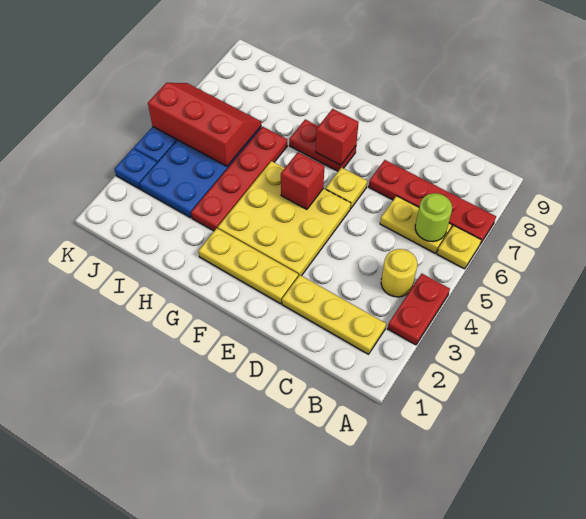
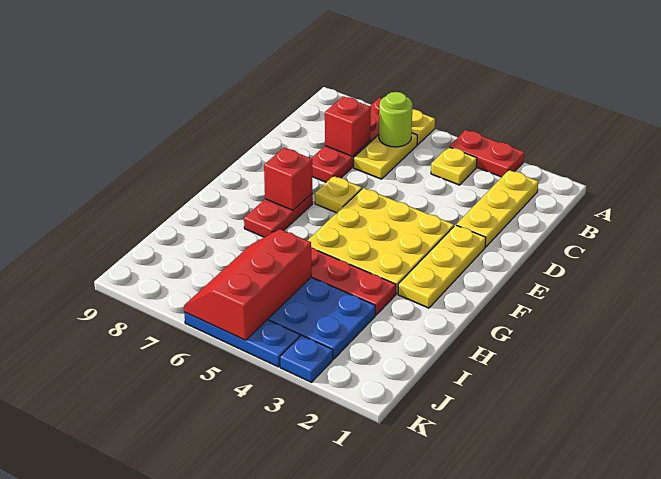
yellow 1x1 round brick [381,249,417,297] -> yellow 1x1 plate [431,147,477,185]
red 1x1 brick [281,152,324,209] -> red 1x1 brick moved to [325,96,371,156]

